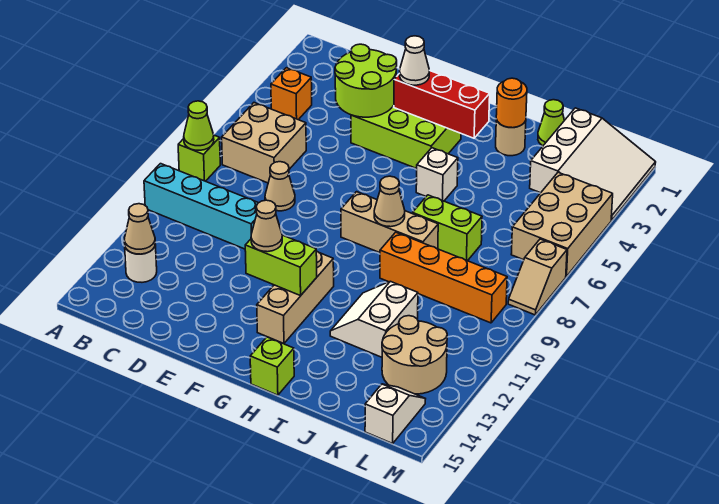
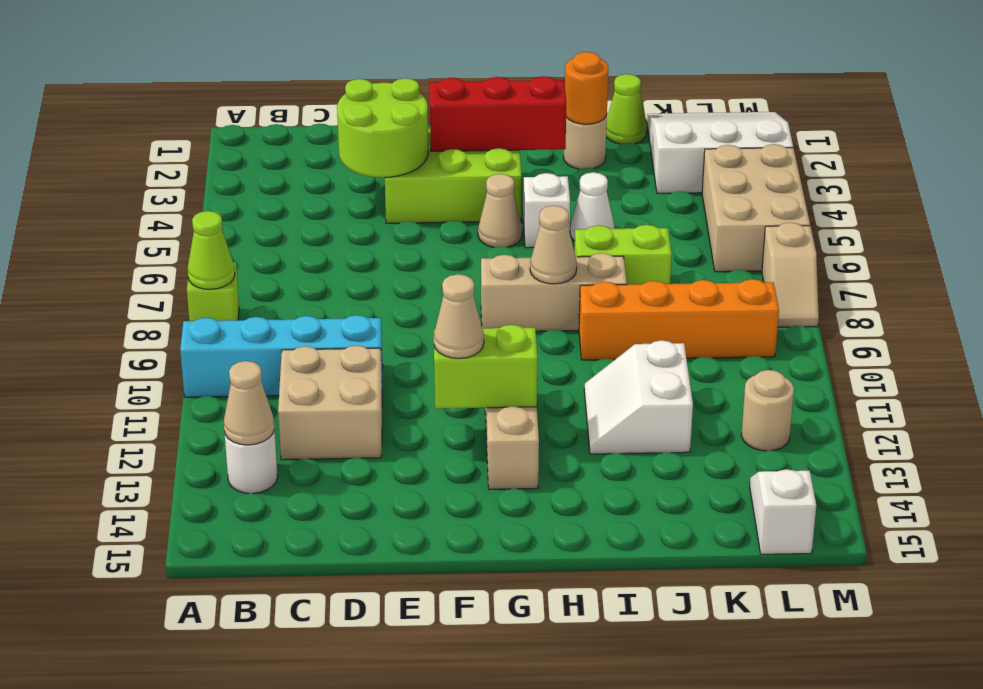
orange 1x1 brick [271,68,312,120] -> none
tan 2x2 brick [222,103,306,183] -> tan 2x2 brick moved to [278,345,382,460]
tan 1x1 cone [265,162,295,211] -> tan 1x1 cone moved to [478,174,522,247]
white 1x1 cone [400,36,429,85] -> white 1x1 cone moved to [570,172,614,241]
lime 1x1 brick [250,337,294,395] -> none
white 3x3 slope [530,108,656,220] -> white 3x3 slope turned to [647,112,793,193]
tan 2x2 round brick [382,316,447,394] -> tan 1x1 round brick [741,370,794,451]

